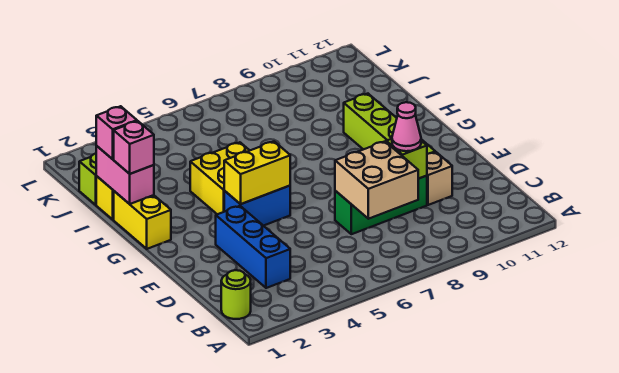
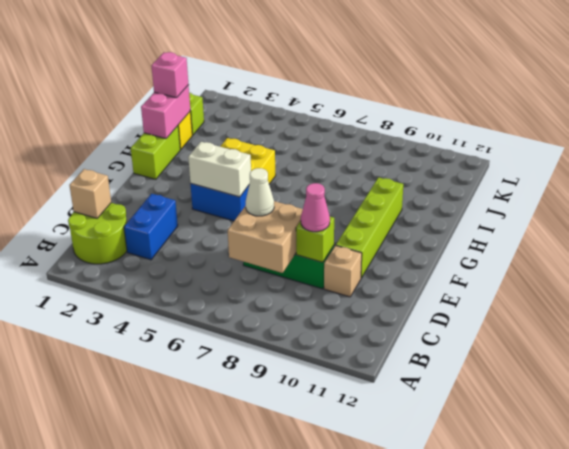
lime 1x1 round brick [221,270,251,319] -> lime 2x2 round brick [68,203,127,264]
none -> tan 1x1 brick [70,169,111,218]
blue 1x3 brick [216,206,290,288] -> blue 1x2 brick [124,194,178,260]
none -> white 1x1 cone [246,168,274,216]
yellow 1x2 brick [224,142,290,204] -> white 1x2 brick [188,142,251,197]
yellow 1x2 brick [114,191,171,249] -> lime 1x2 brick [131,126,180,179]
pink 1x1 brick [114,121,154,174] -> none

